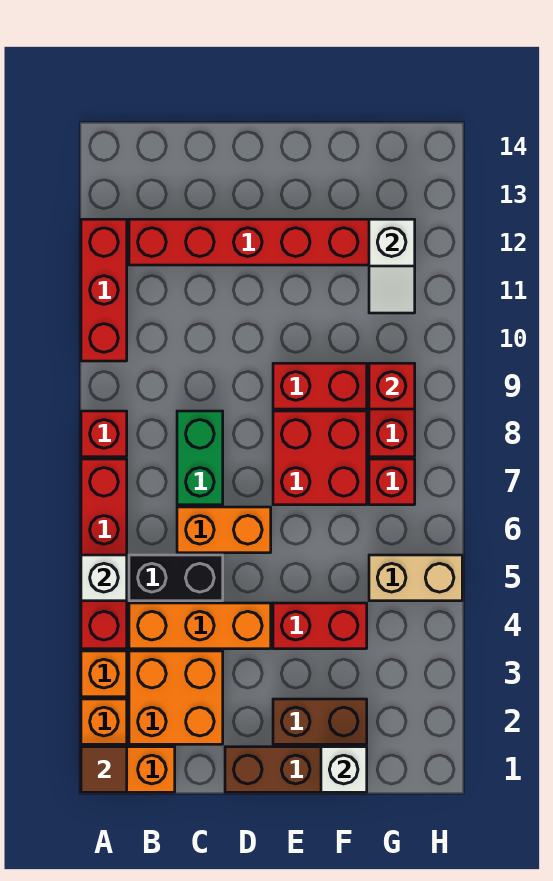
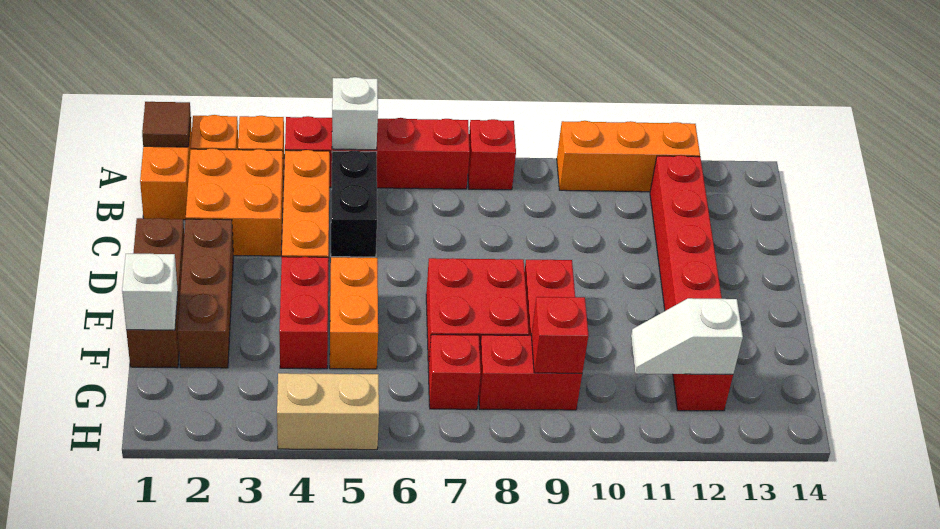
red 1x3 brick [81,219,127,361] -> orange 1x3 brick [557,121,700,192]
orange 1x2 brick [177,507,271,553] -> orange 1x2 brick moved to [330,257,378,369]
green 1x2 brick [177,411,223,505] -> none
brown 1x2 brick [273,699,367,744] -> brown 1x3 brick [178,219,234,368]
tan 1x2 brick [369,555,462,601] -> tan 1x2 brick turned to [277,373,379,450]

